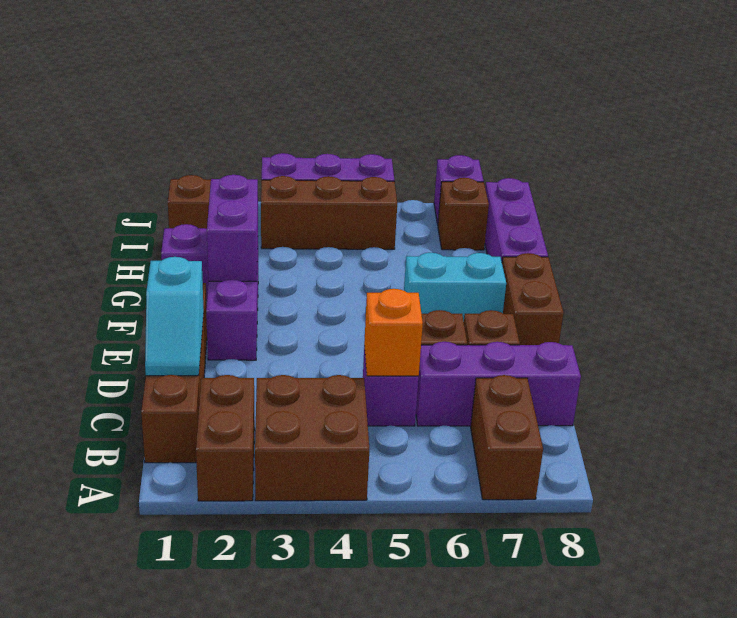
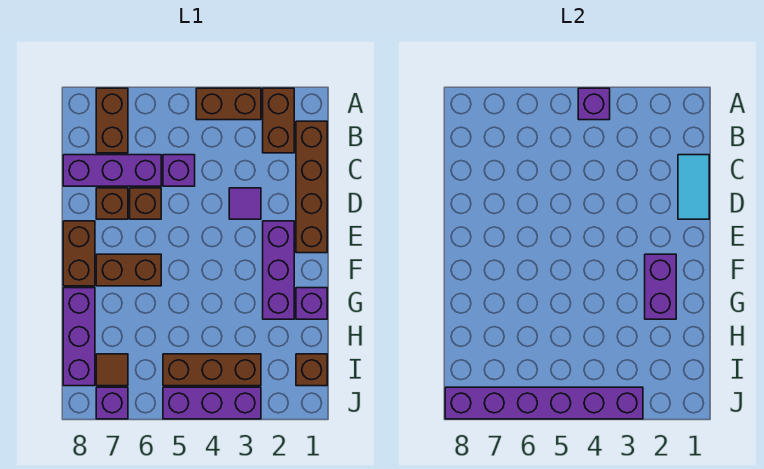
brown 2x2 brick [255,375,369,501] -> brown 1x2 brick [196,88,261,120]
none -> purple 1x1 brick [578,88,610,120]
cyan 1x2 slope [145,257,204,376] -> cyan 1x2 tile [678,155,709,219]
orange 1x1 brick [364,289,423,376] -> none
none -> purple 1x1 tile [229,188,261,219]
cyan 1x2 brick [404,253,506,321] -> brown 1x2 brick [96,254,161,286]
brown 1x1 brick [438,178,489,250] -> brown 1x1 tile [96,354,128,386]
none -> purple 1x6 brick [445,387,643,419]

